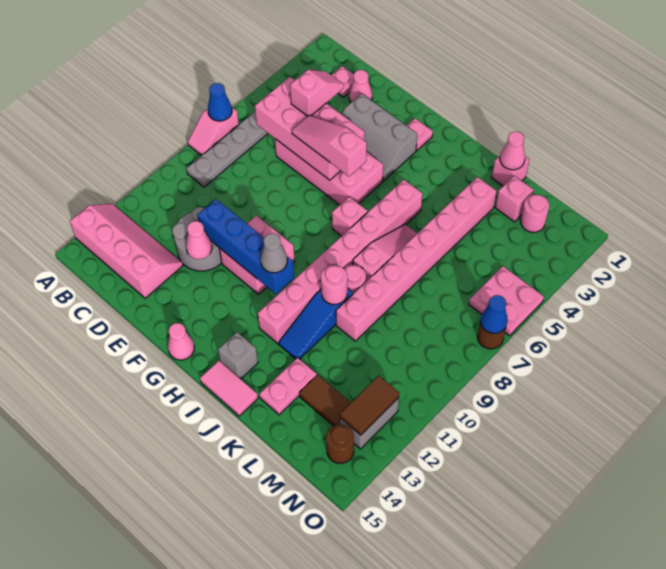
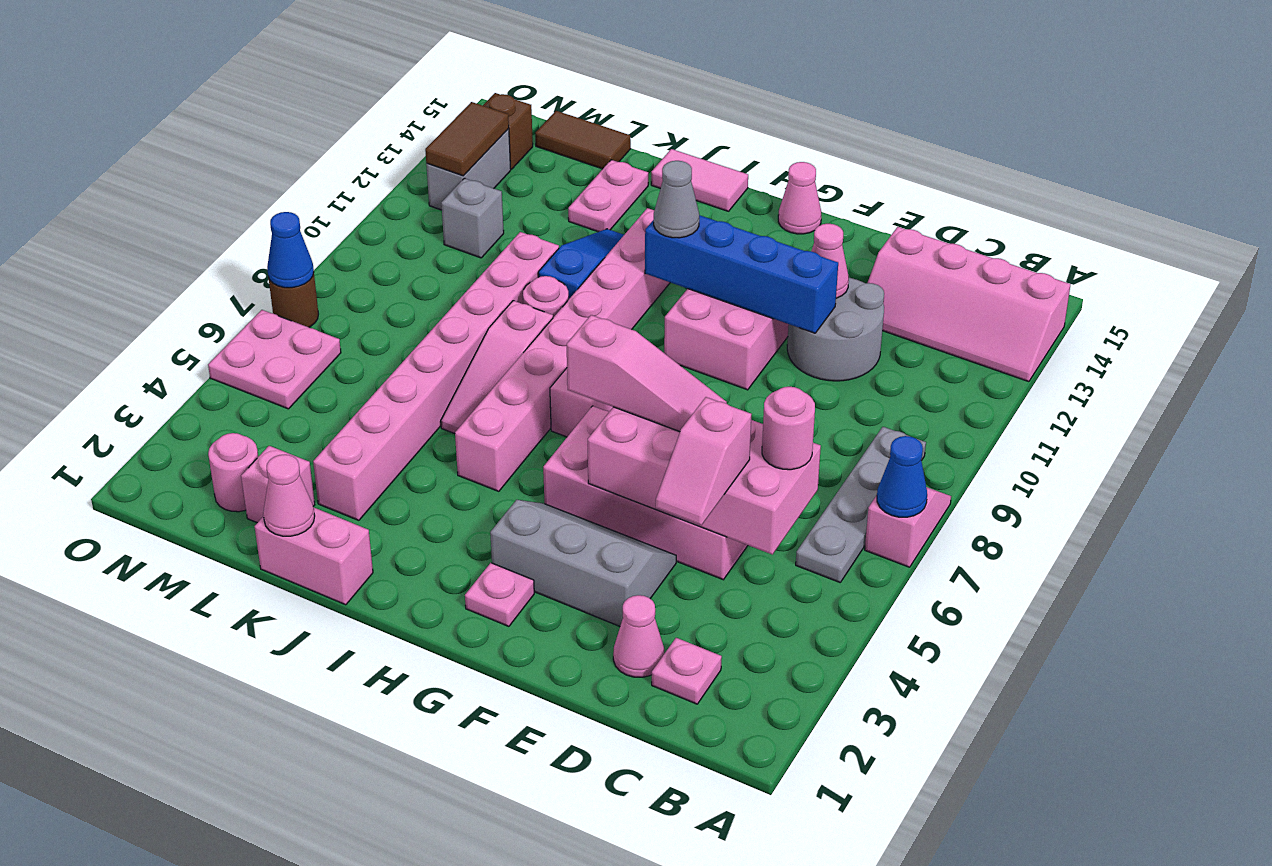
grey 1x1 brick [218,332,258,379] -> grey 1x1 brick moved to [441,178,504,258]
pink 1x1 round brick [321,265,347,304] -> pink 1x1 round brick moved to [762,387,815,470]
pink 1x1 brick [492,156,529,186] -> pink 1x2 brick [255,507,373,605]
brown 1x2 tile [299,375,351,426] -> brown 1x2 tile moved to [535,111,631,169]
brown 1x1 round brick [326,424,354,463] -> brown 1x1 brick [483,93,533,169]

